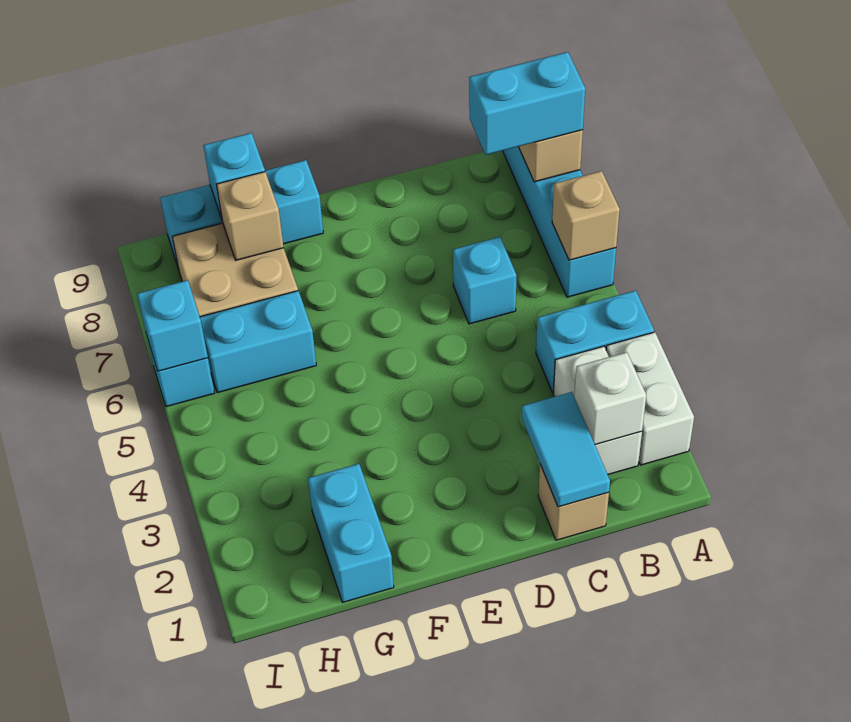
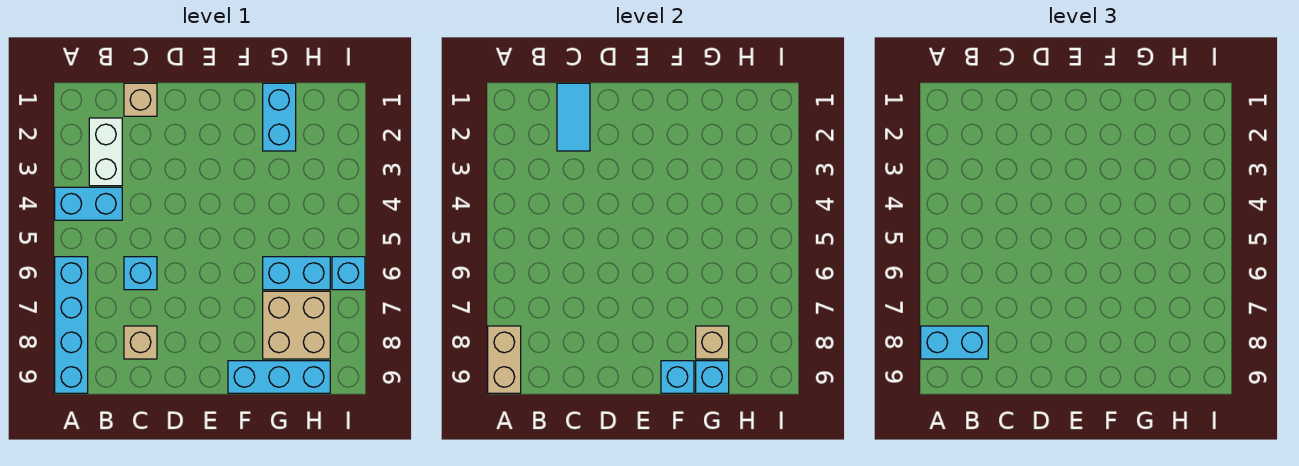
white 1x2 brick [606,332,694,465] -> none
tan 1x1 brick [552,171,620,260] -> tan 1x1 brick moved to [124,326,157,359]
white 1x1 brick [574,352,646,445] -> none
cyan 1x1 brick [137,280,208,371] -> cyan 1x1 brick moved to [661,361,694,393]

